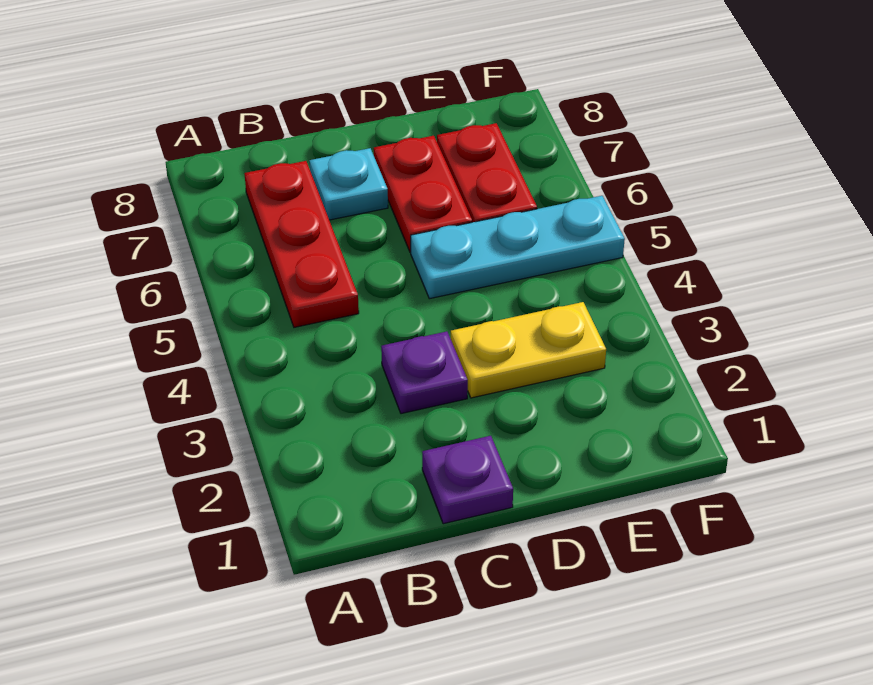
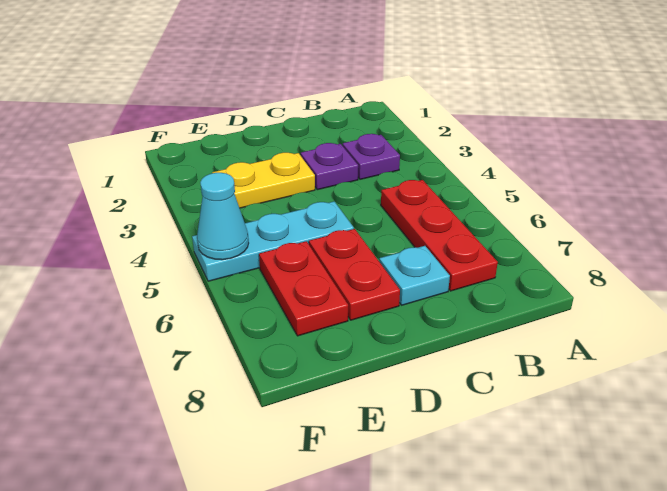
purple 1x1 plate [422,436,513,524] -> purple 1x1 plate moved to [343,134,400,179]
none -> cyan 1x1 cone [197,173,249,260]

